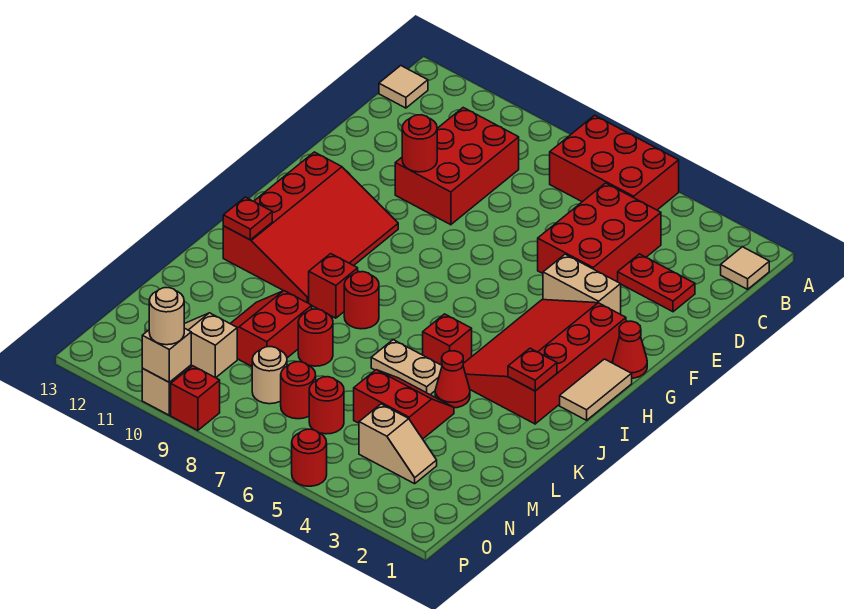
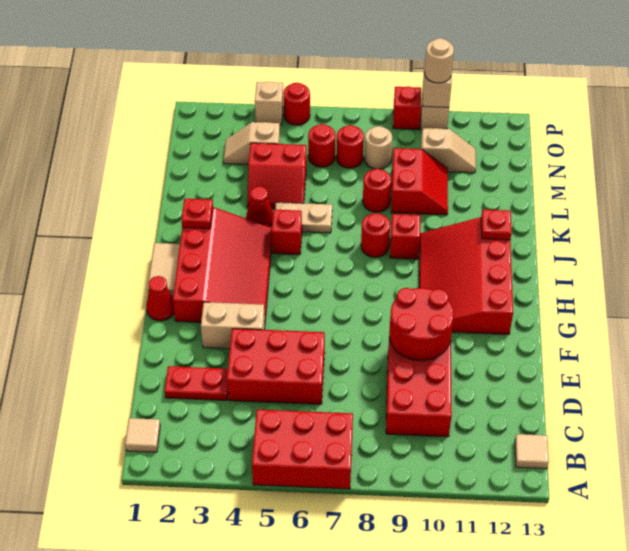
red 2x3 brick [538,183,661,281] -> red 2x3 brick turned to [227,329,325,404]
red 1x1 round brick [402,115,437,172] -> red 2x2 round brick [389,288,454,361]
none -> tan 1x1 brick [255,82,283,125]

